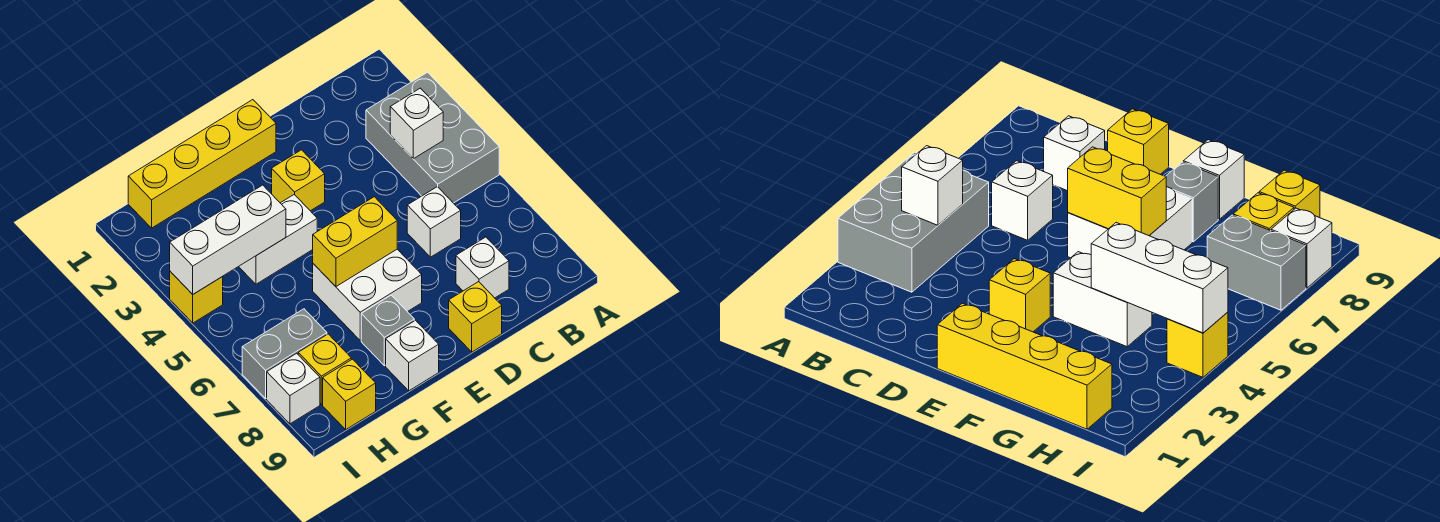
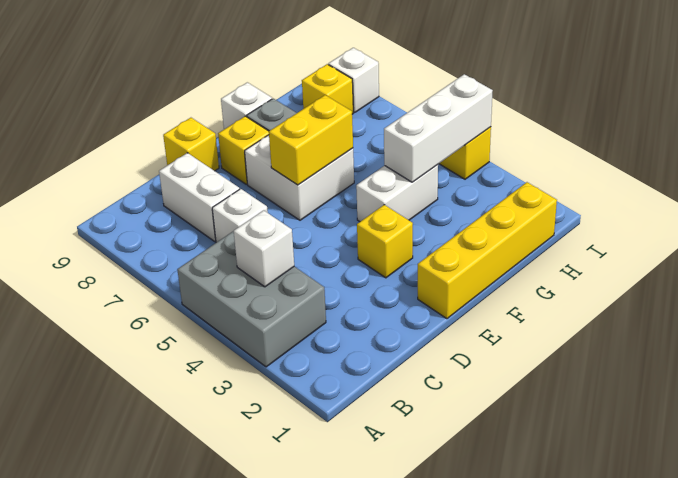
white 1x1 brick [456,237,509,298] -> white 1x2 brick [159,153,240,241]
grey 1x2 brick [242,309,327,398] -> none
yellow 1x1 brick [323,359,376,429] -> yellow 1x1 brick moved to [218,116,269,184]

